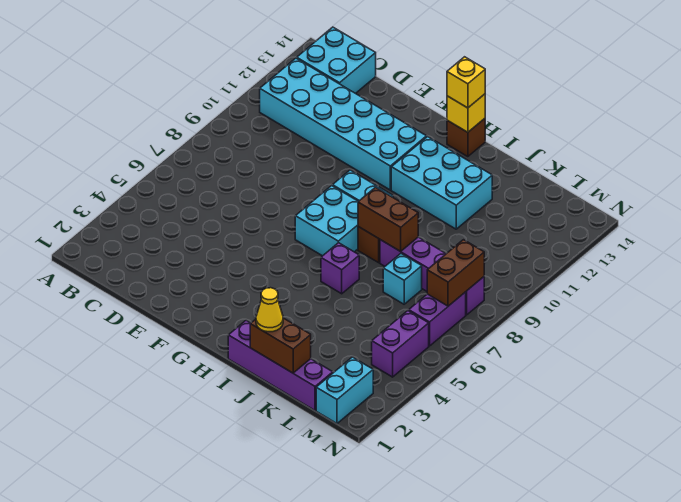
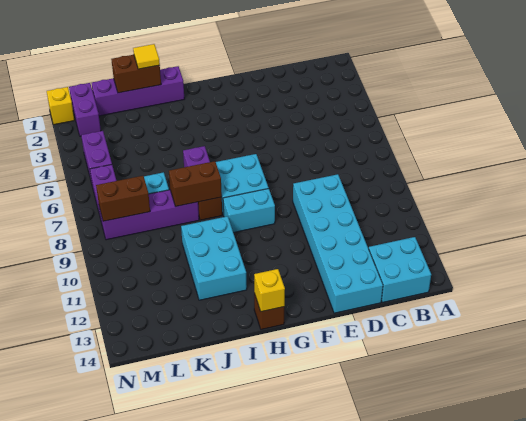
cyan 2x6 brick [260,58,427,190] -> cyan 2x6 brick turned to [293,174,383,313]
cyan 2x3 brick [391,137,492,229] -> cyan 2x3 brick turned to [181,216,247,300]
yellow 1x1 brick [447,57,485,108] -> yellow 1x1 brick moved to [47,87,74,125]
yellow 1x1 cone [256,288,283,332] -> yellow 1x1 tile [133,44,160,69]
cyan 1x2 brick [316,357,373,423] -> purple 1x2 brick [69,83,101,136]
brown 1x2 brick [427,240,484,306] -> brown 1x2 brick turned to [96,176,150,221]

